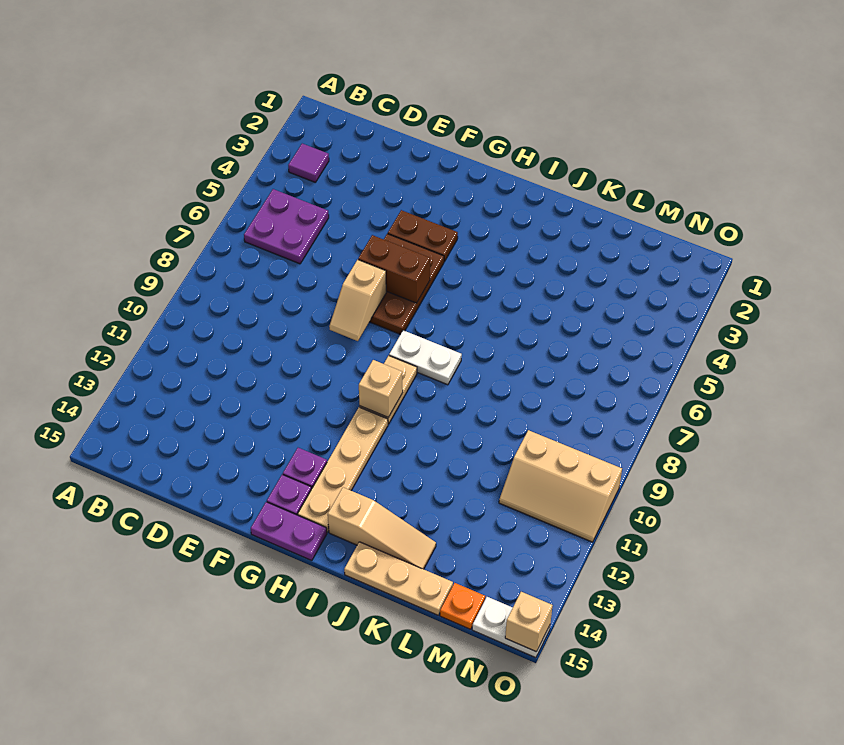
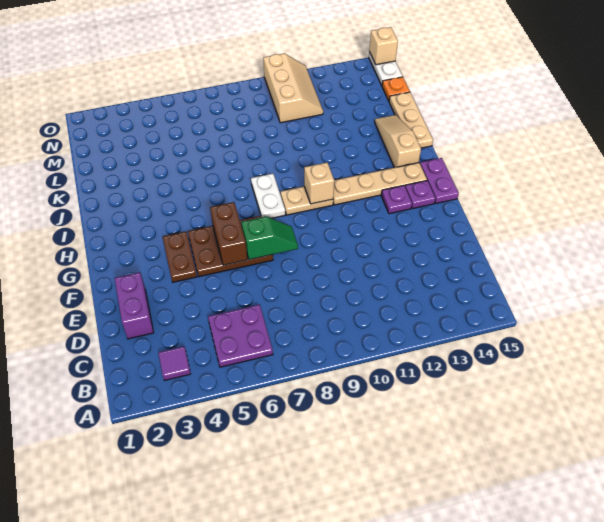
none -> purple 1x2 brick [115,272,154,339]
tan 1x2 slope [329,260,386,341] -> green 1x2 slope [241,217,298,260]

